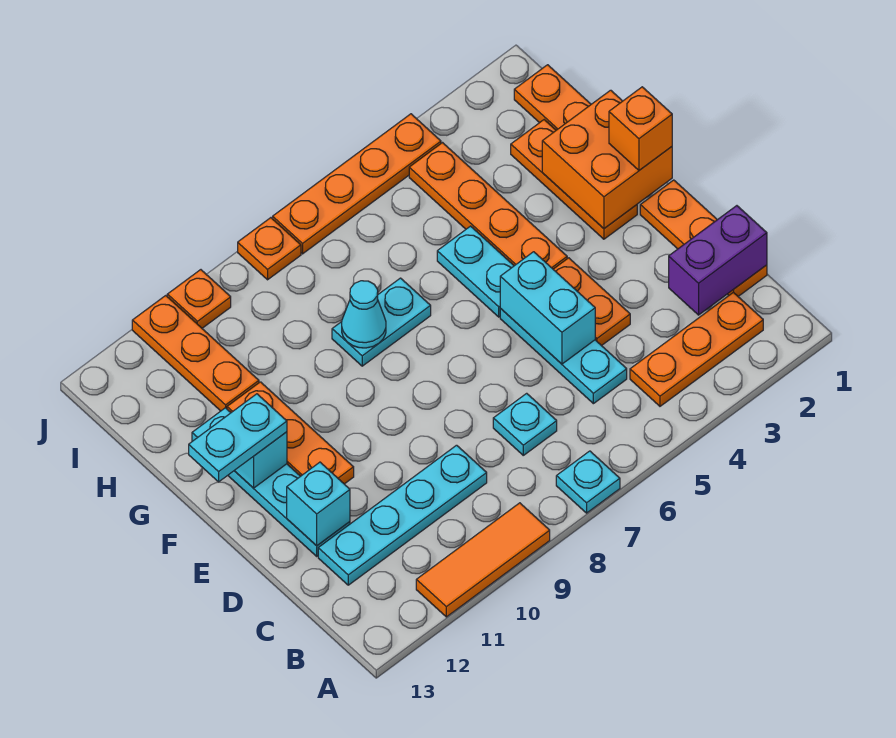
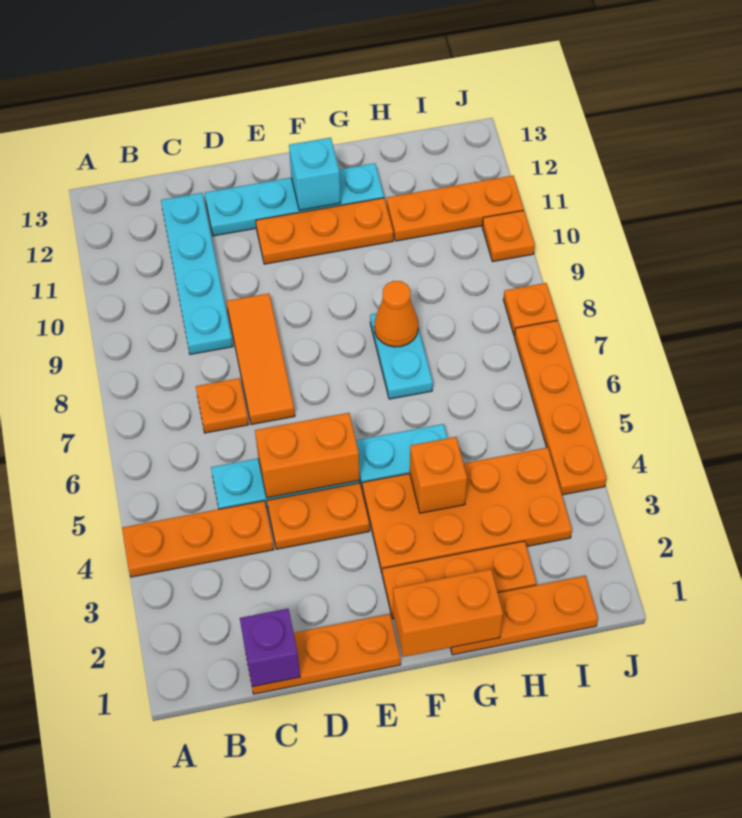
cyan 1x1 plate [556,451,620,513] -> none
orange 1x3 tile [416,503,550,617] -> orange 1x3 tile moved to [227,293,295,425]
orange 1x3 plate [630,292,763,406] -> orange 1x3 plate turned to [122,501,274,577]
purple 1x2 brick [669,206,767,315] -> purple 1x1 brick [240,609,300,687]
cyan 1x1 plate [493,393,557,455] -> orange 1x1 plate [196,378,249,433]
cyan 1x2 brick [500,252,595,364] -> orange 1x2 brick [255,413,360,498]
cyan 1x1 brick [287,462,350,546] -> none
orange 2x2 brick [542,90,672,228] -> orange 1x2 brick [393,569,503,657]
orange 1x1 brick [609,87,672,170] -> orange 1x1 brick moved to [410,437,467,513]
orange 1x4 plate [409,143,567,269] -> orange 2x4 plate [362,447,572,573]
cyan 1x2 plate [189,394,287,482] -> none
cyan 1x1 cone [342,281,386,348] -> orange 1x1 cone [374,281,418,347]

